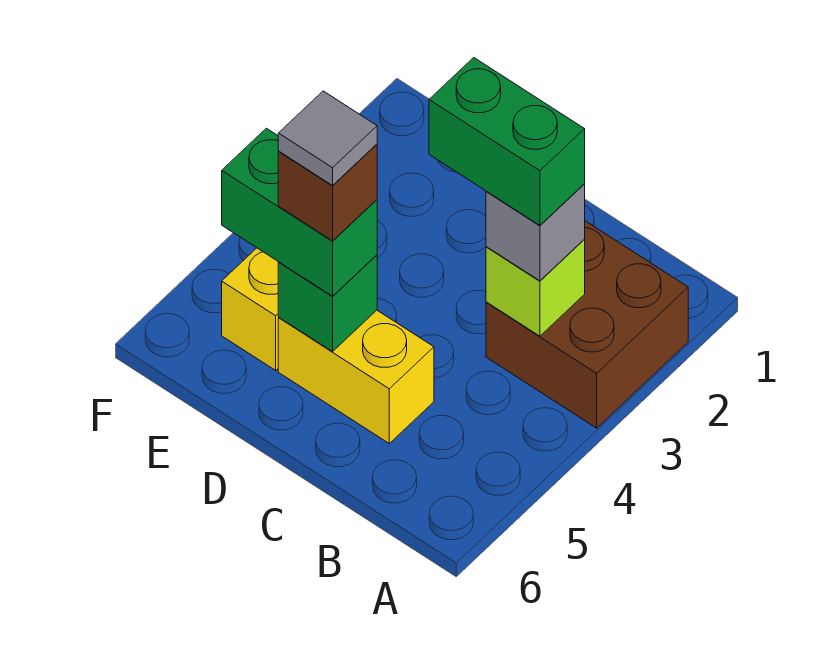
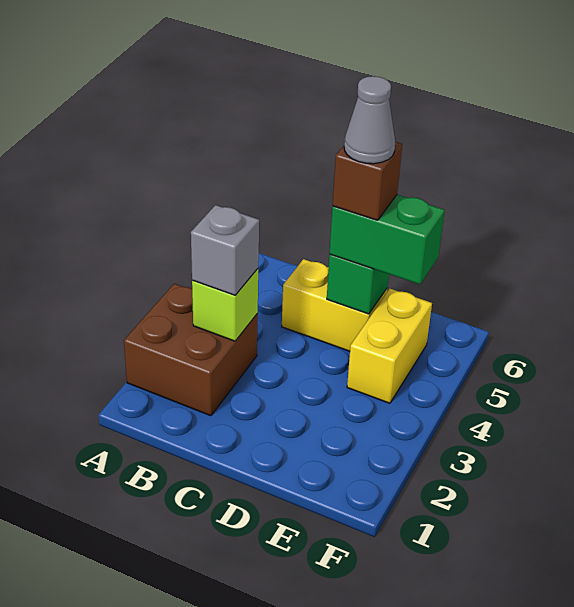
green 1x2 brick [429,58,585,225] -> none
grey 1x1 tile [278,91,377,185] -> grey 1x1 cone [344,76,395,164]

